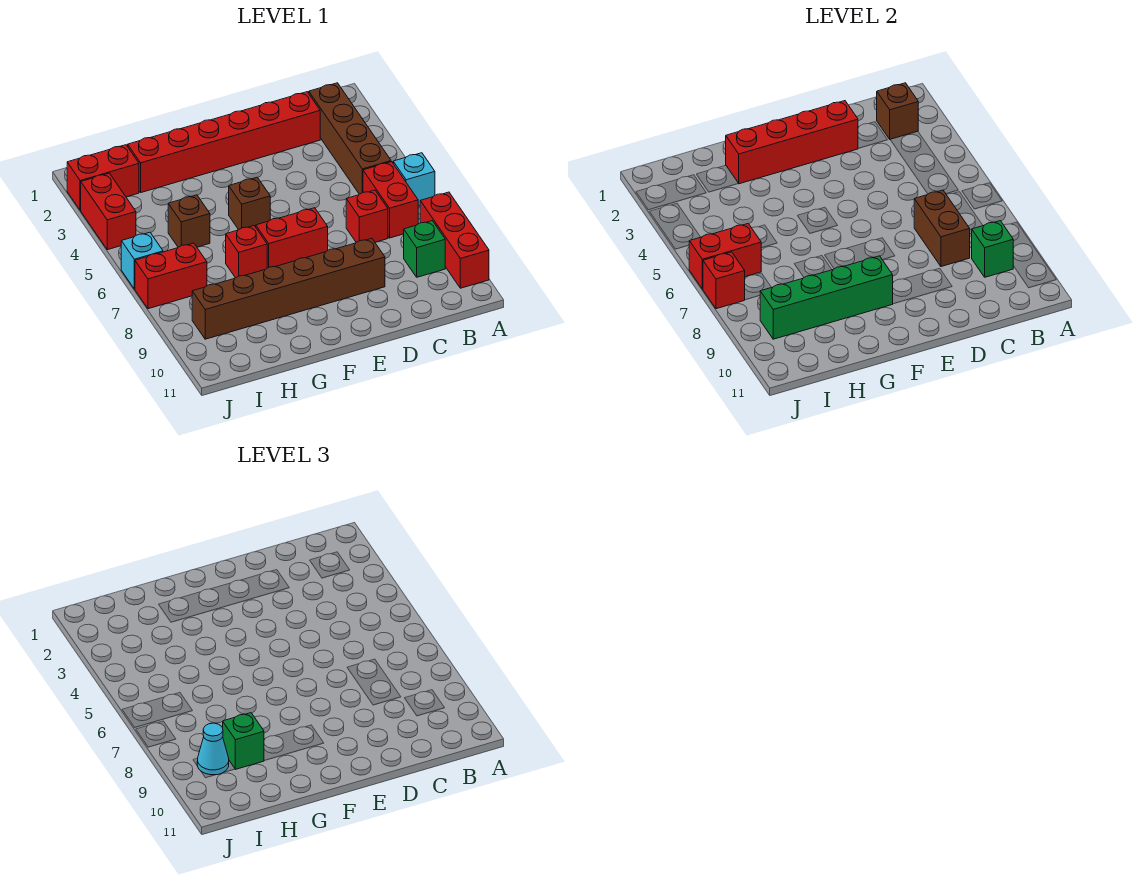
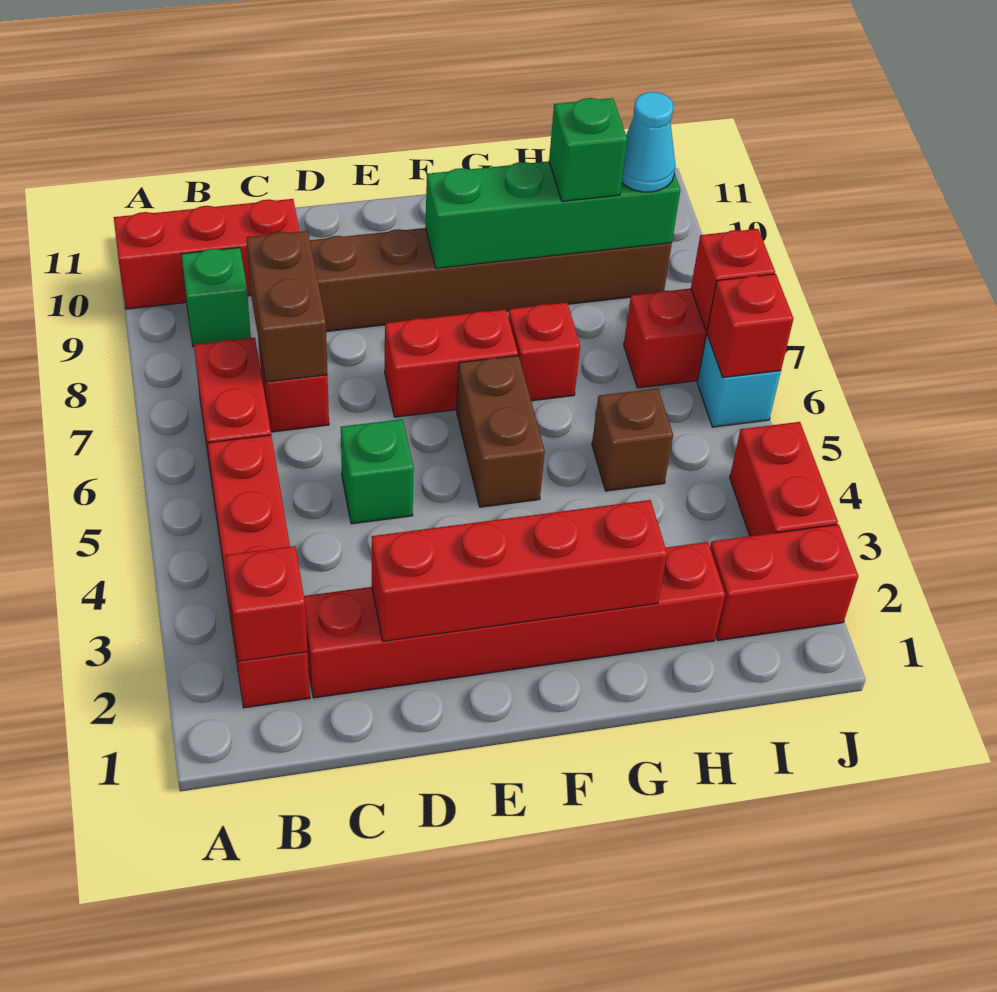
cyan 1x1 brick [393,153,435,206] -> none
red 1x3 brick [420,192,489,288] -> red 1x3 brick turned to [114,199,300,309]
brown 1x4 brick [309,83,391,194] -> red 1x4 brick [208,435,310,708]
brown 1x1 brick [877,83,918,140] -> red 1x1 brick [225,546,307,661]
green 1x1 brick [971,221,1013,277] -> green 1x1 brick moved to [341,419,414,524]
brown 1x1 brick [229,177,270,230] -> brown 1x2 brick [457,356,545,507]
red 1x2 brick [689,224,761,289] -> red 1x1 brick [707,274,793,378]

